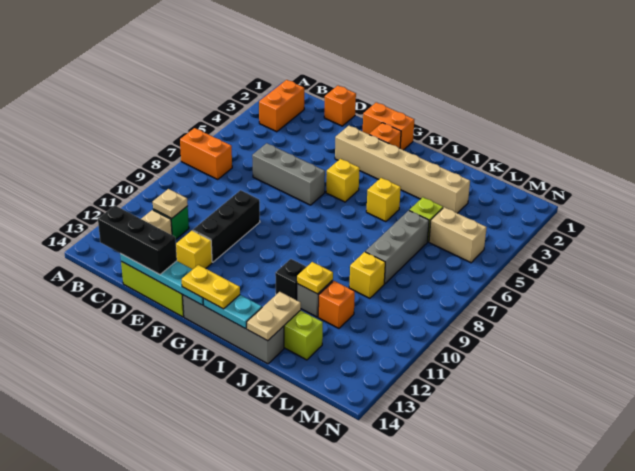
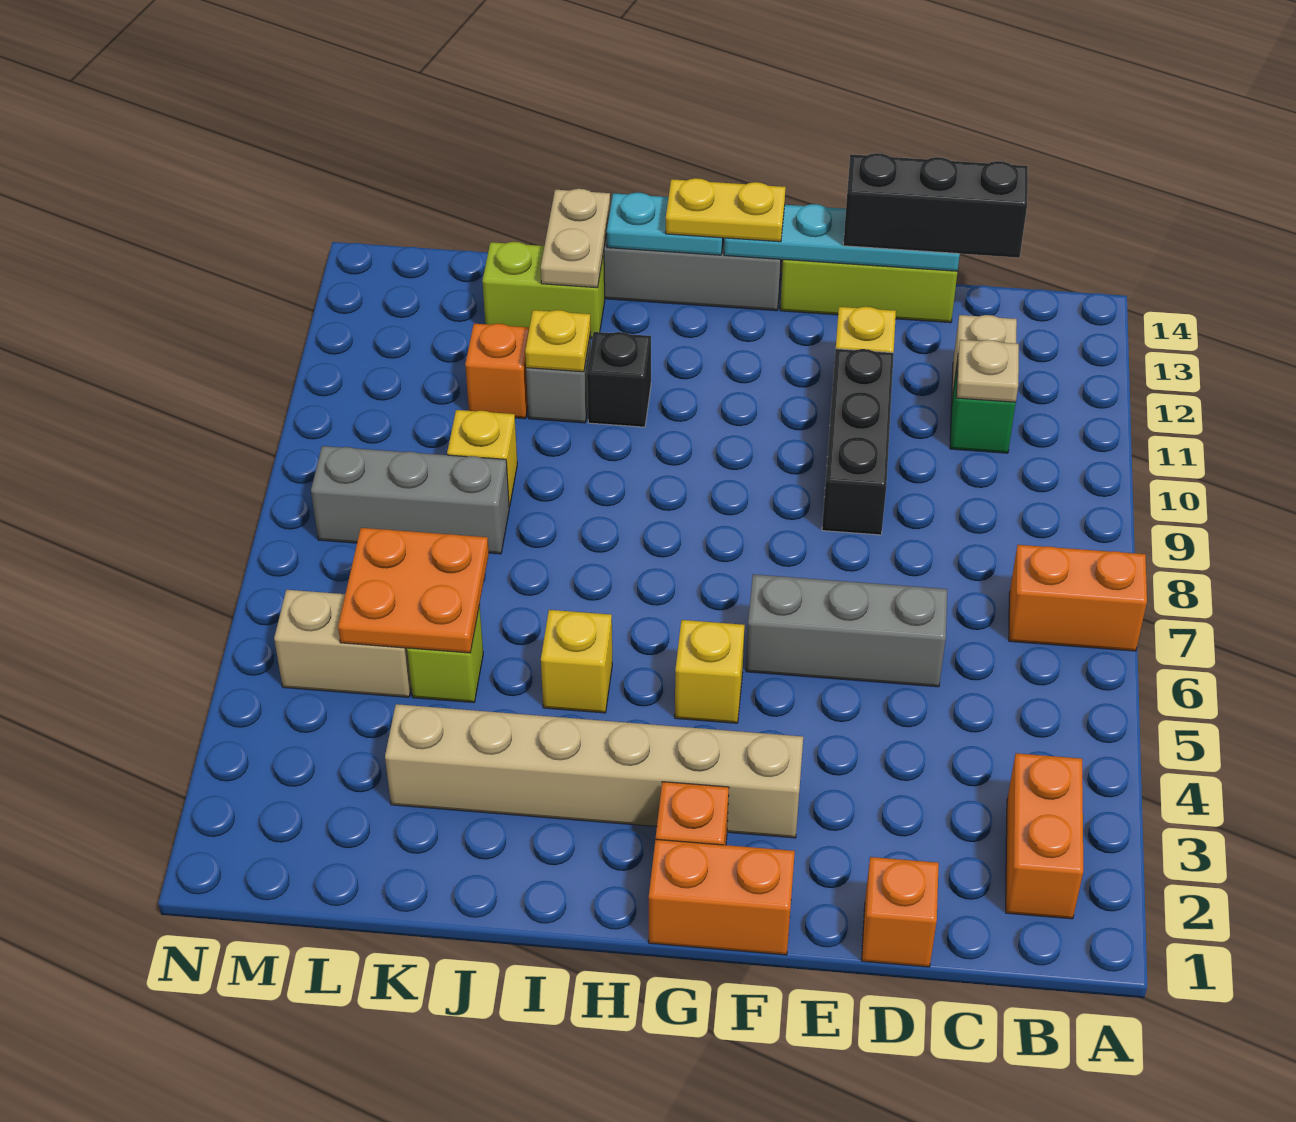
none -> orange 2x2 plate [338,528,489,653]
grey 1x3 brick [365,211,429,284] -> grey 1x3 brick turned to [311,446,509,554]

